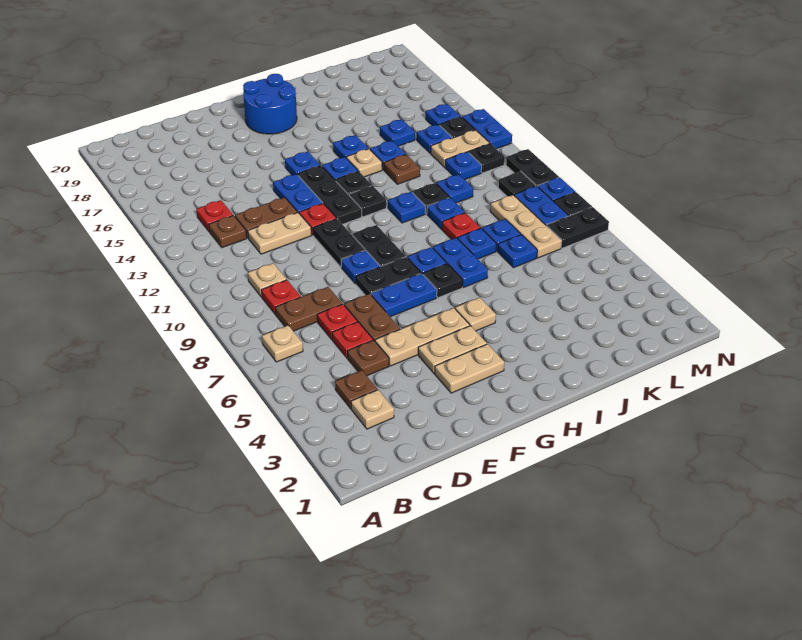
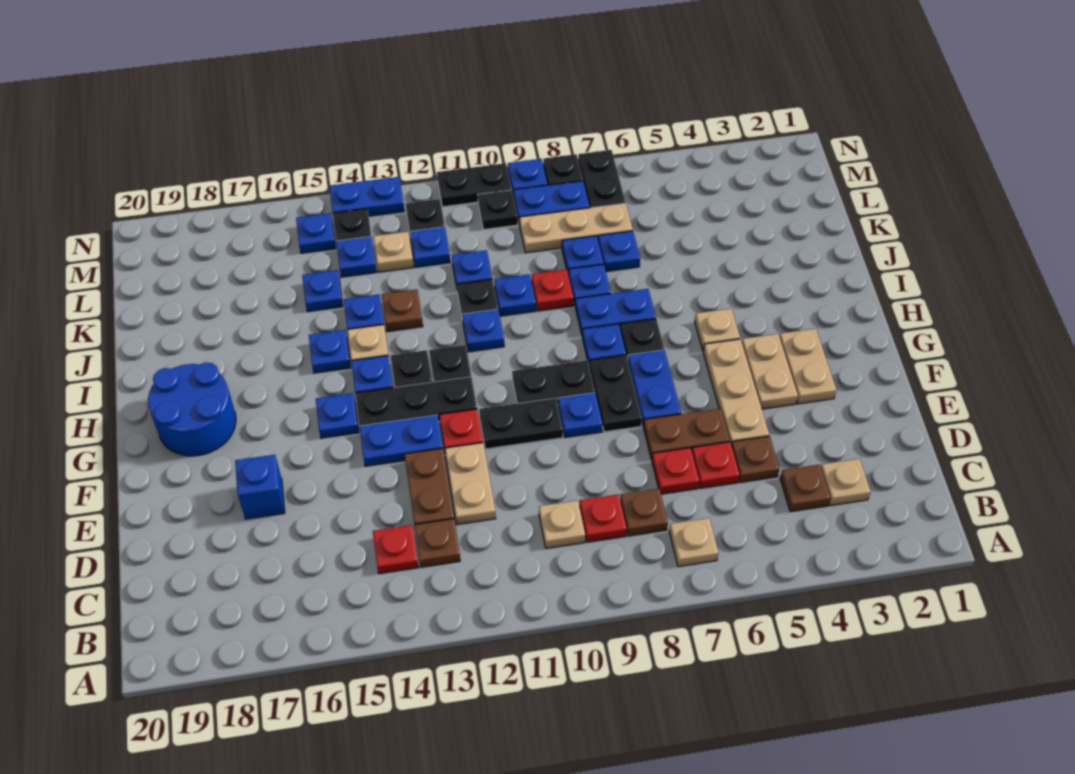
brown 1x2 plate [275,287,342,331] -> brown 1x1 plate [620,488,668,536]
none -> blue 1x1 brick [235,455,285,519]
tan 1x2 plate [431,130,490,167] -> tan 1x1 plate [373,232,413,272]

